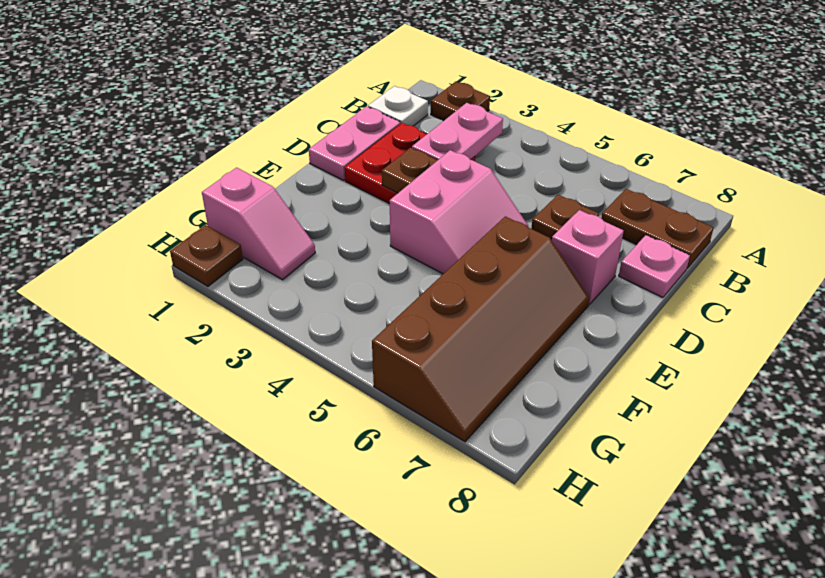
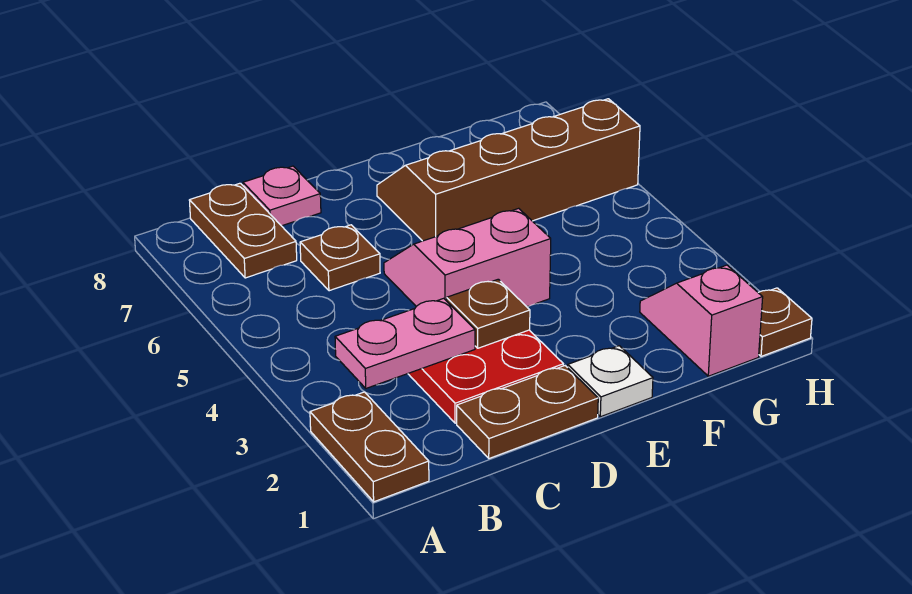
brown 1x1 plate [431,82,490,121] -> brown 1x2 plate [310,392,429,502]
white 1x1 plate [368,86,428,126] -> white 1x1 plate moved to [568,346,653,417]
pink 1x2 plate [309,107,400,180] -> brown 1x2 plate [457,366,598,458]
pink 1x1 brick [552,210,624,305] -> none

